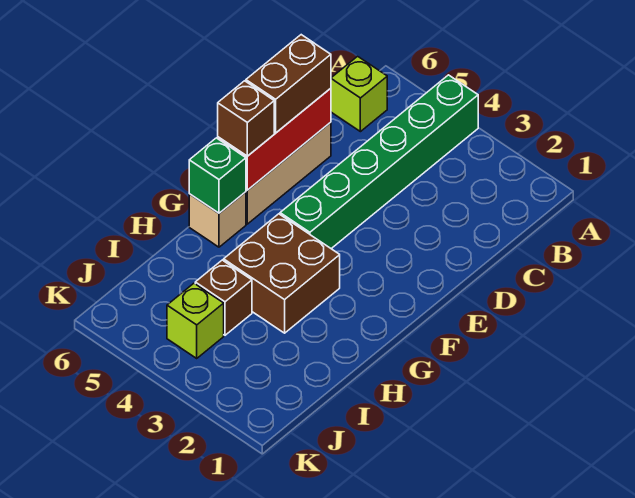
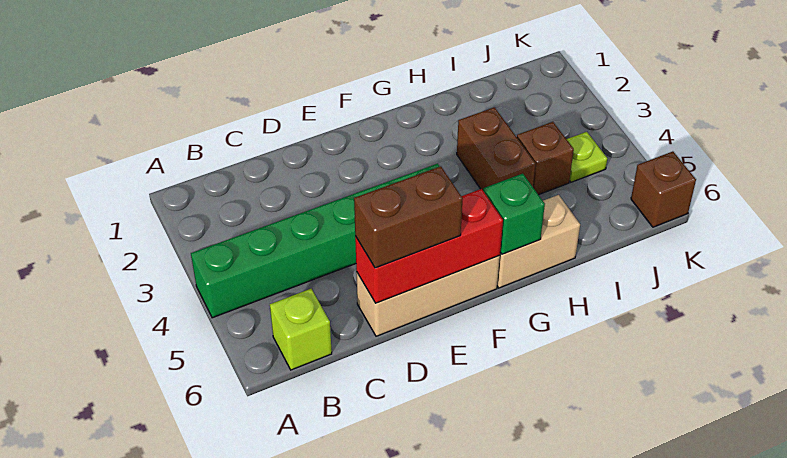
brown 1x1 brick [218,81,274,156] -> brown 1x1 brick moved to [631,151,696,227]
brown 2x2 brick [224,214,340,333] -> brown 1x2 brick [457,107,535,190]
tan 1x1 brick [189,192,246,247] -> tan 1x2 brick [497,195,580,288]
lime 1x1 brick [167,283,224,358] -> lime 1x1 plate [567,132,607,182]

